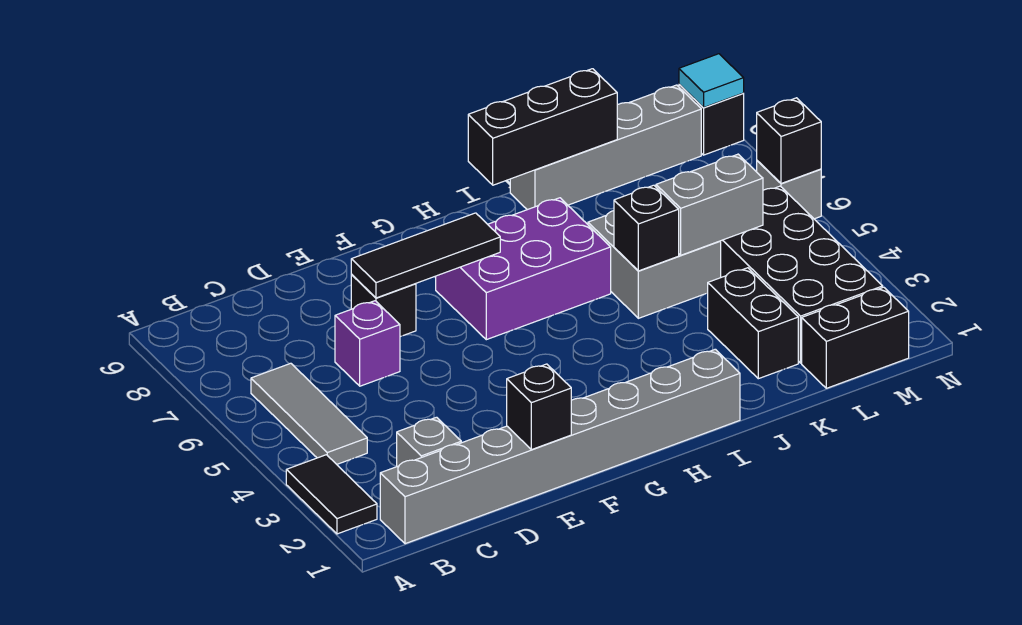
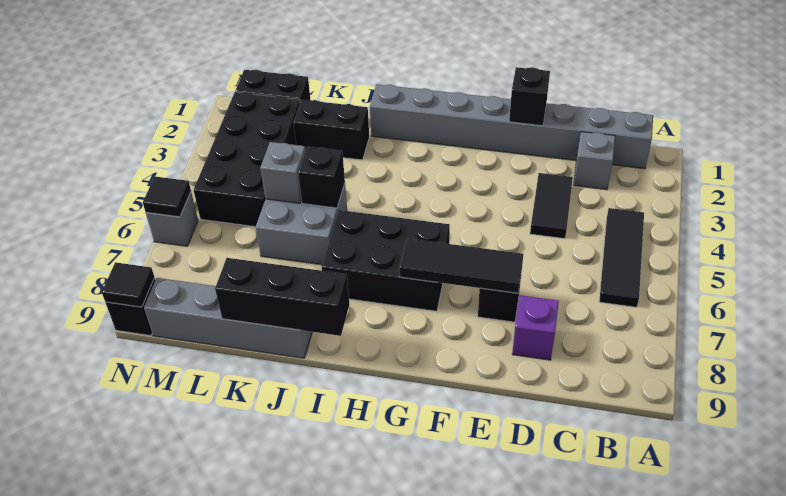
black 1x2 tile [286,455,377,534] -> black 1x2 tile moved to [530,173,573,239]
grey 1x3 tile [251,363,367,464] -> black 1x3 tile [599,208,644,307]
purple 1x1 brick [335,301,400,386] -> purple 1x1 brick moved to [512,295,559,360]
purple 2x3 brick [436,198,611,340] -> black 2x3 brick [322,210,450,311]
black 1x2 brick [708,268,798,379] -> black 1x2 brick turned to [293,100,369,160]
grey 1x2 brick [656,154,763,255] -> grey 1x1 brick [260,142,306,203]
black 1x1 brick [757,98,821,184] -> black 1x1 tile [143,177,191,217]
cyan 1x1 tile [679,54,744,107] -> black 1x1 tile [102,262,155,307]

